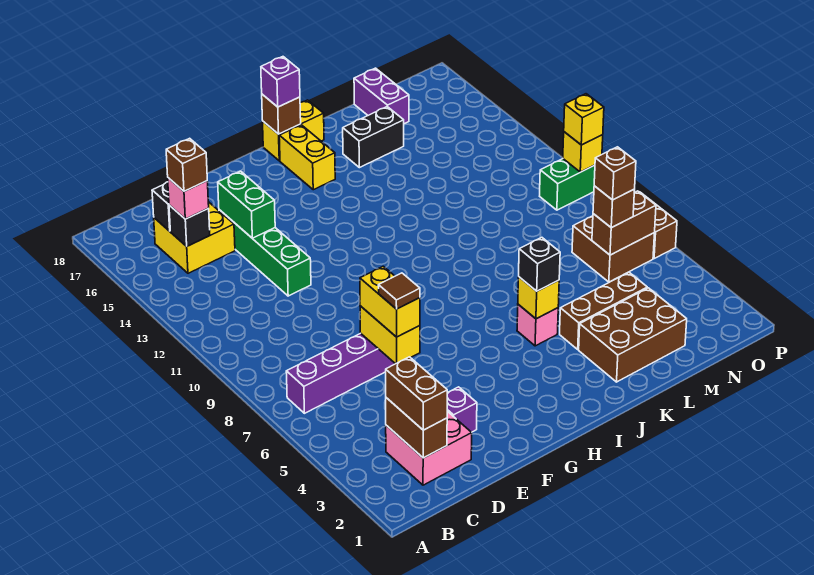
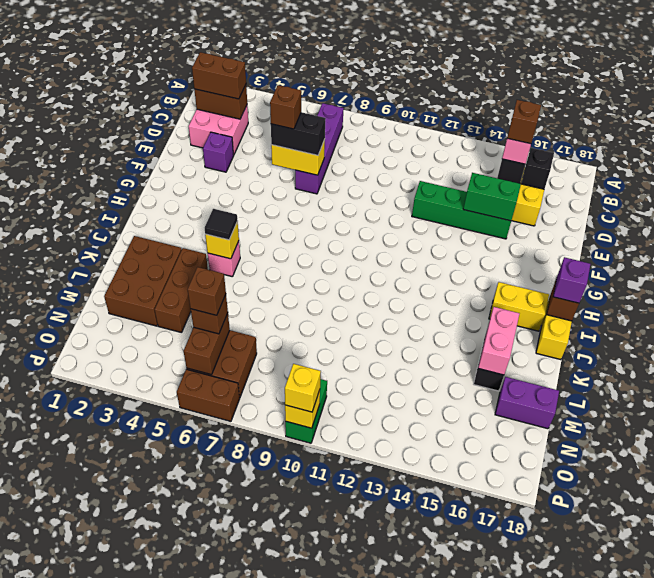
yellow 1x2 brick [360,266,420,337] -> black 1x2 brick [271,112,326,155]
brown 1x1 tile [378,273,420,309] -> brown 1x1 brick [270,85,301,129]
black 1x1 brick [519,237,560,291] -> black 1x1 tile [205,209,238,240]
none -> pink 1x2 brick [478,307,519,375]

